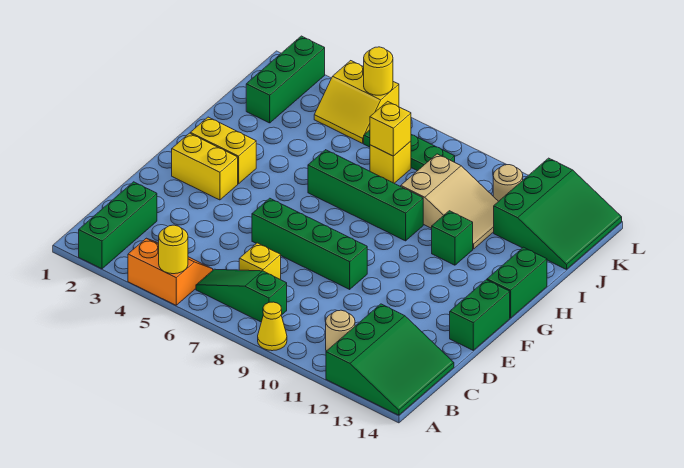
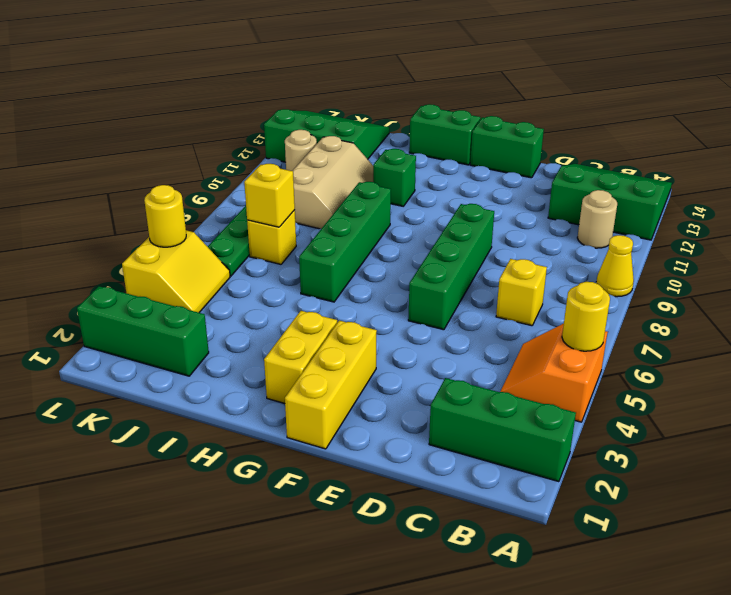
green 1x3 slope [196,269,287,322] -> none
yellow 1x2 brick [172,133,238,200] -> yellow 1x3 brick [285,321,377,449]
tan 2x3 slope [401,154,498,249] -> tan 2x3 slope turned to [293,136,373,229]

